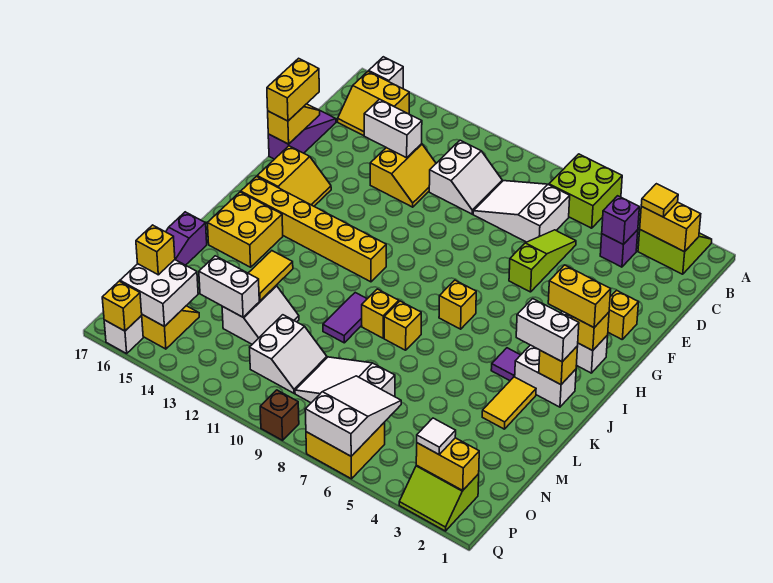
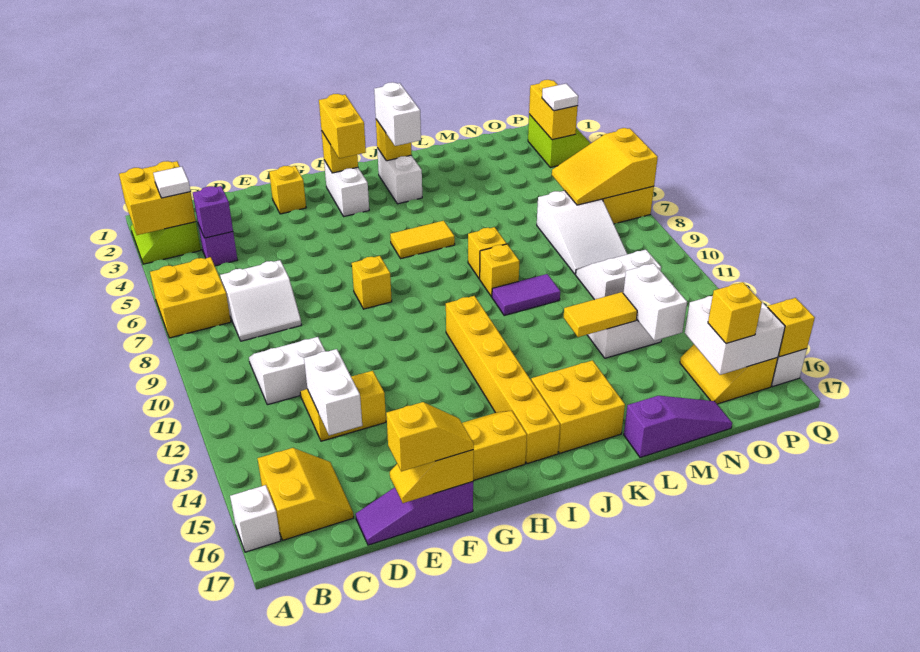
lime 2x2 brick [549,154,622,228] -> yellow 2x2 brick [150,257,231,338]
yellow 1x2 brick [640,202,701,252] -> yellow 2x2 brick [119,161,196,235]
yellow 1x1 tile [641,184,678,217] -> white 1x1 tile [153,167,191,198]
white 2x3 slope [473,181,570,242] -> white 2x2 slope [220,260,301,341]
lime 1x3 slope [509,230,576,292] -> none
yellow 1x2 brick [267,58,319,121] -> yellow 1x2 slope [386,402,474,471]
yellow 1x1 brick [439,280,476,329] -> yellow 1x1 brick moved to [352,256,392,309]
purple 1x1 tile [491,348,520,381] -> none
yellow 1x2 tile [482,377,536,429] -> yellow 1x2 tile moved to [390,221,455,259]
white 2x3 slope [305,376,401,456] -> yellow 2x3 slope [552,128,658,205]
brown 1x1 brick [260,390,299,440] -> none

